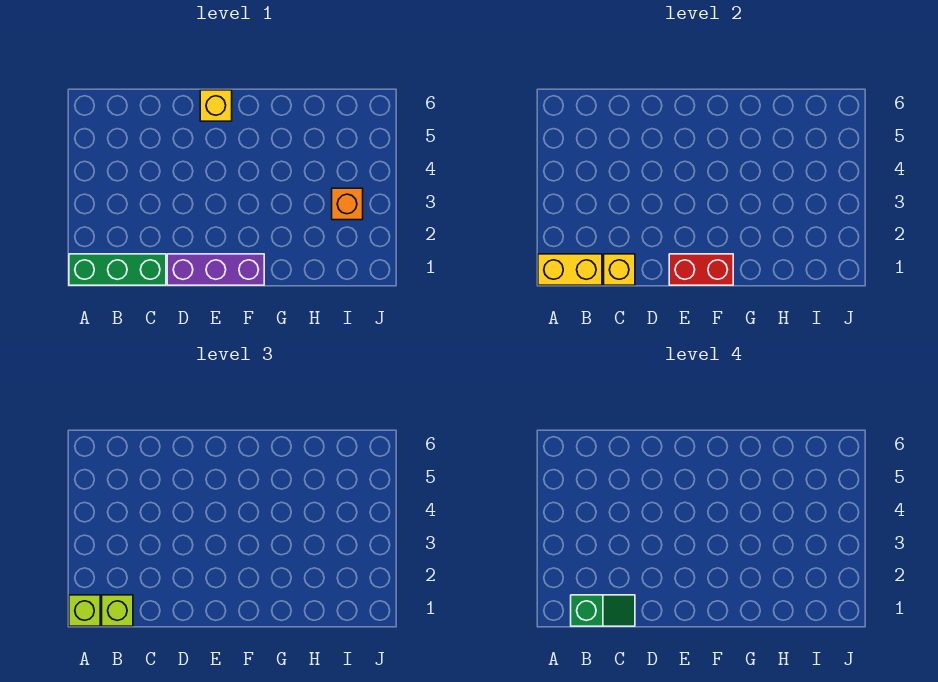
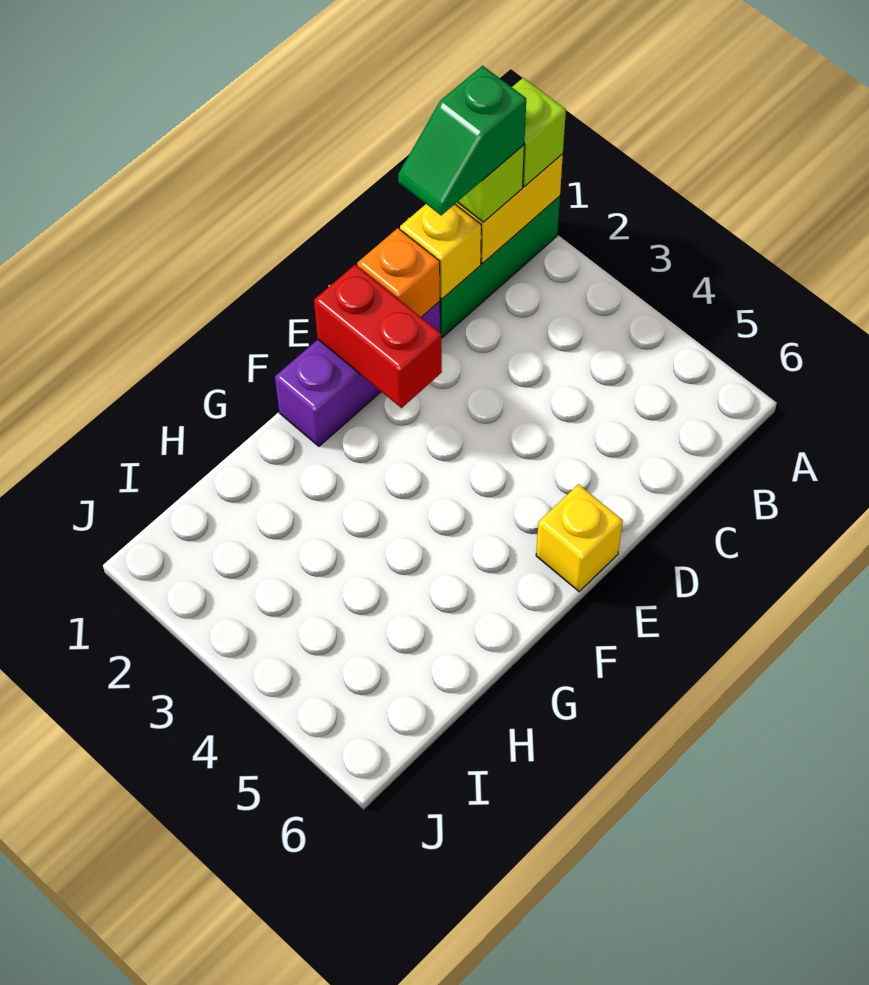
red 1x2 brick [669,254,733,285] -> red 1x2 brick turned to [314,265,442,408]
orange 1x1 brick [332,188,363,220] -> orange 1x1 brick moved to [357,228,440,317]

